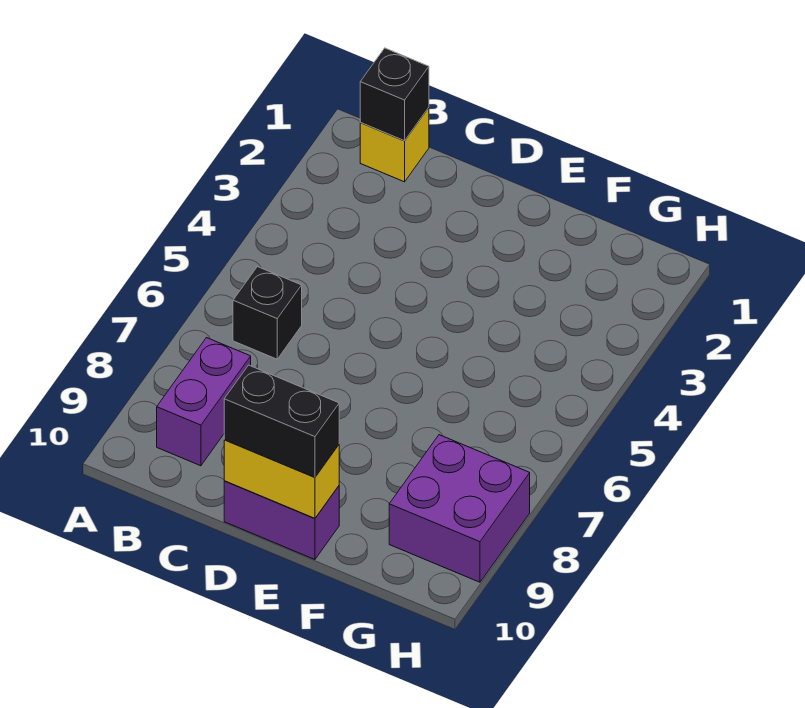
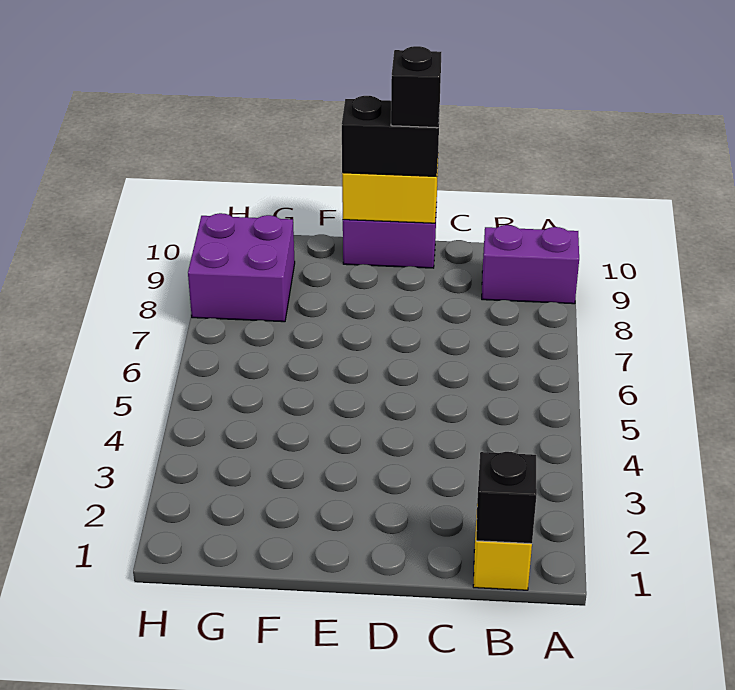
black 1x1 brick [233,267,302,359] -> black 1x1 brick moved to [391,46,441,128]
purple 1x2 brick [157,338,251,466] -> purple 1x2 brick turned to [482,225,579,304]

